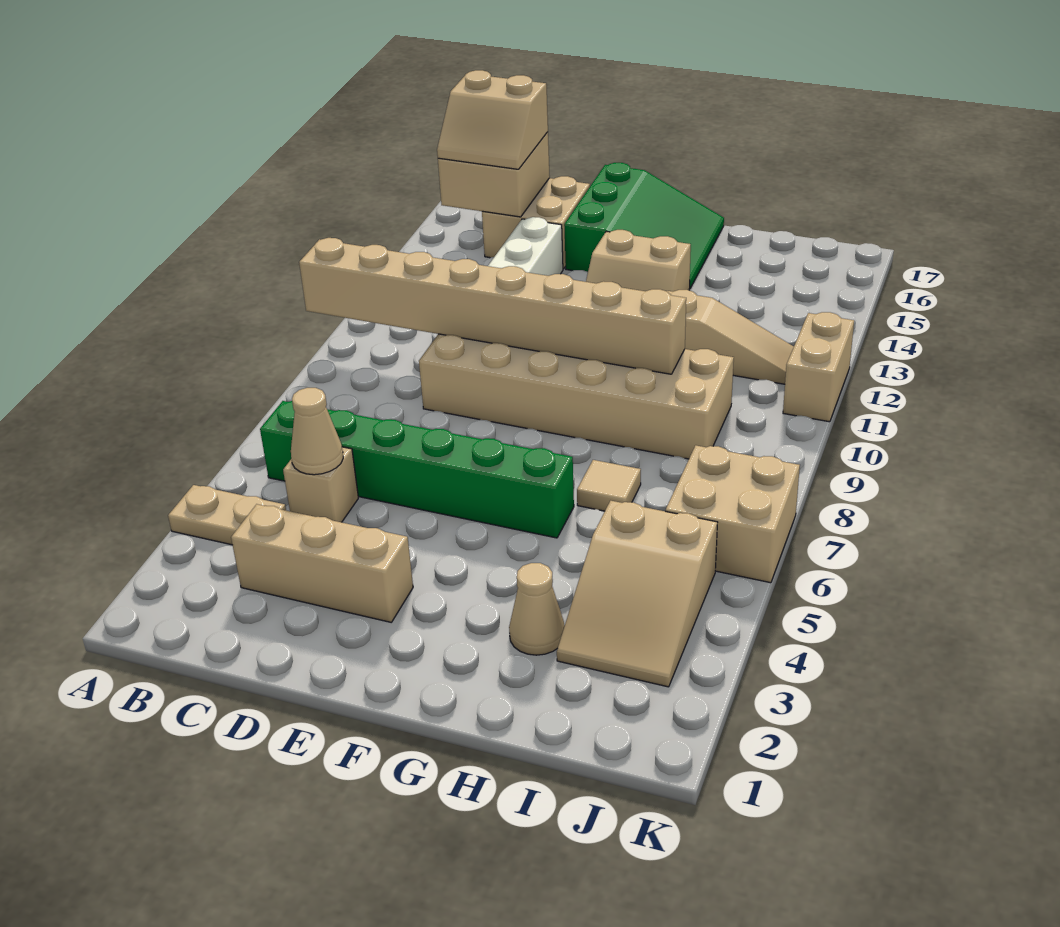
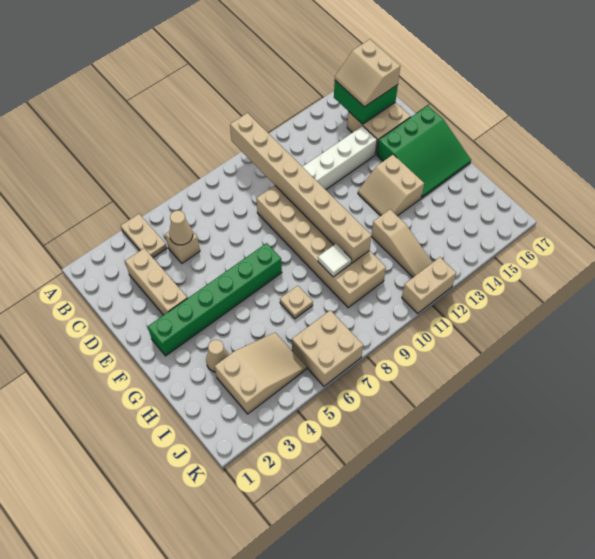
green 1x6 brick [260,401,574,538] -> green 1x6 brick turned to [148,243,282,356]
tan 2x2 brick [438,132,550,217] -> green 2x2 brick [334,81,398,124]
tan 1x1 tile [577,460,641,511] -> tan 1x1 plate [280,286,313,319]
none -> white 1x1 tile [318,244,352,277]
tan 2x3 slope [557,501,717,687] -> tan 2x3 slope turned to [215,333,307,414]

